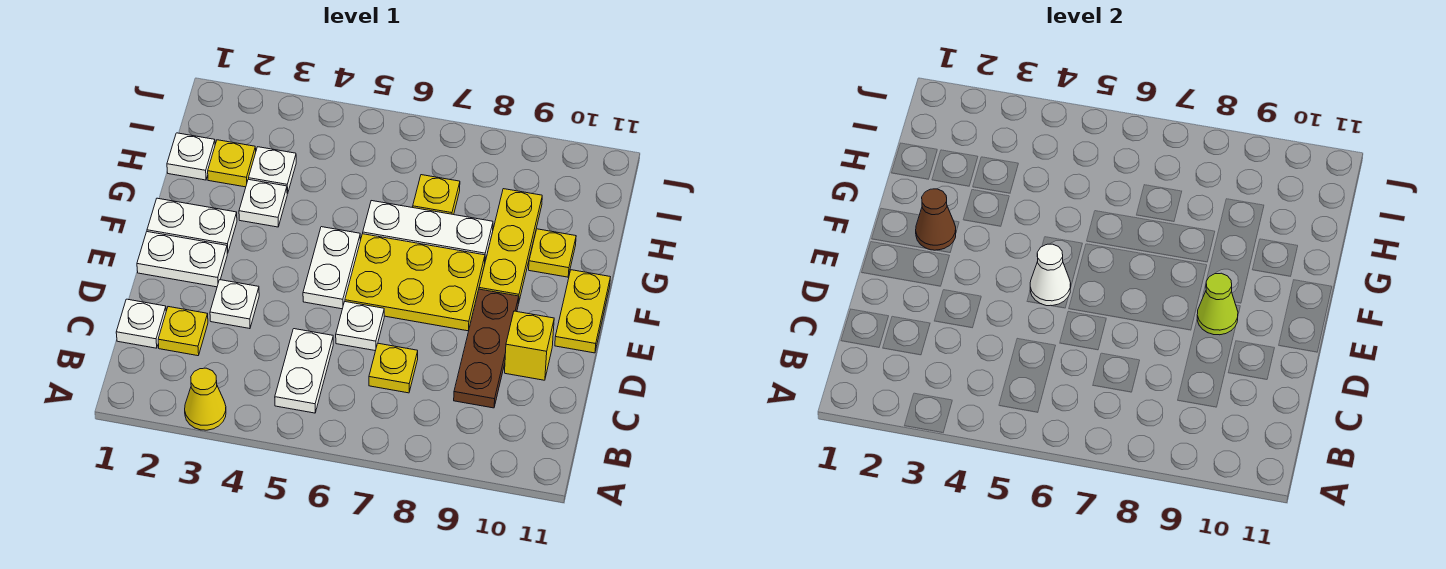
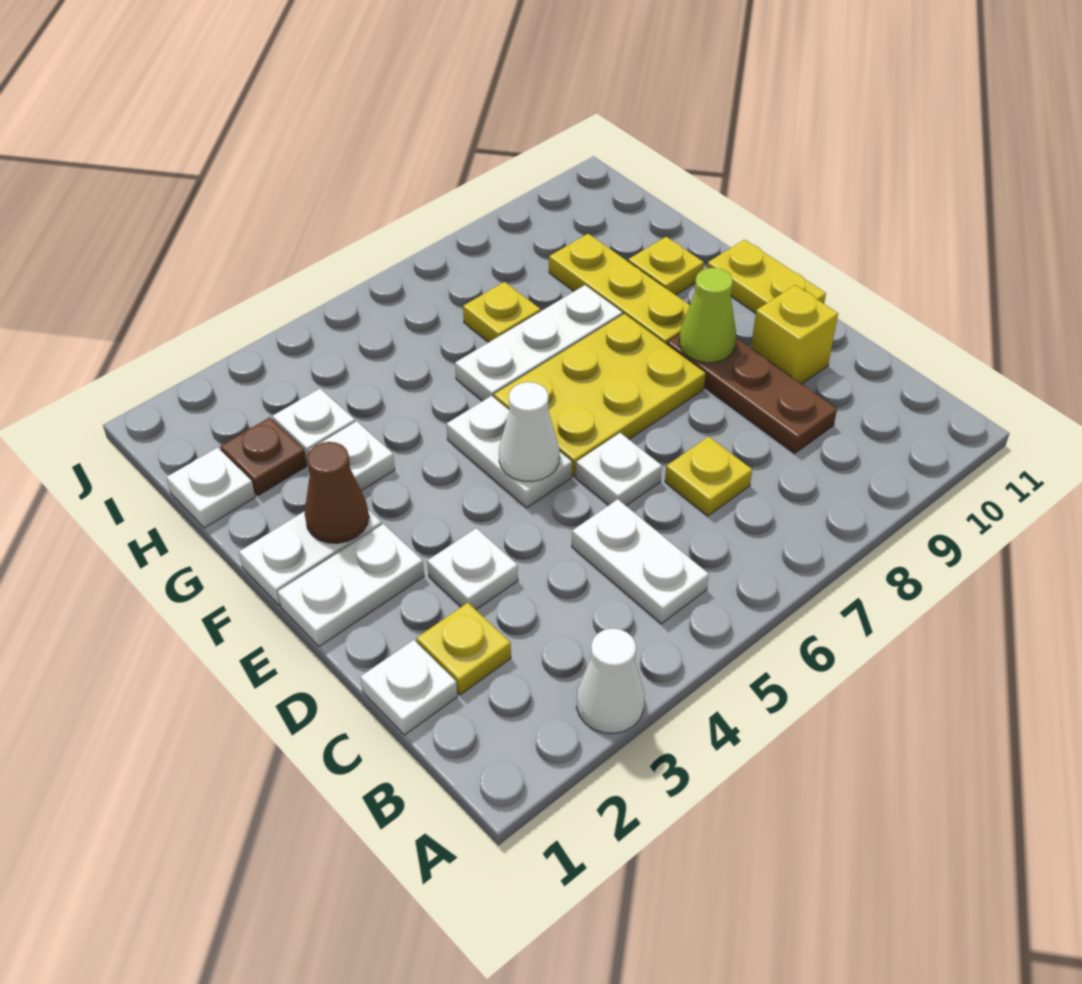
yellow 1x1 cone [185,368,226,430] -> white 1x1 cone [576,628,644,733]
yellow 1x1 plate [208,140,256,187] -> brown 1x1 plate [220,417,307,495]

